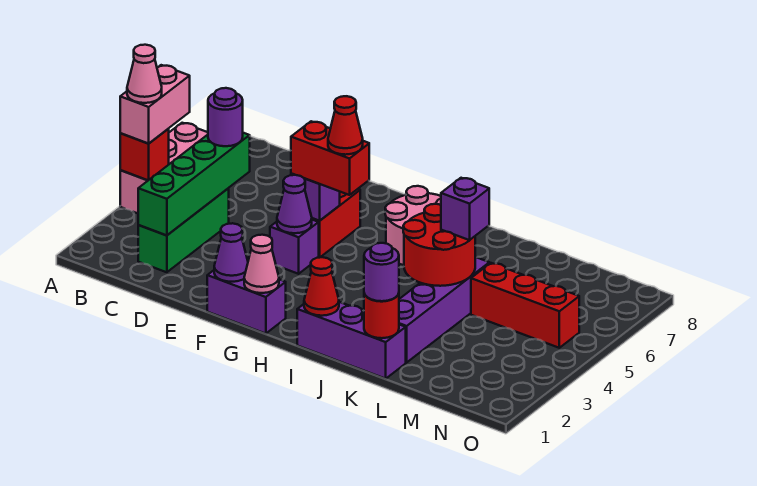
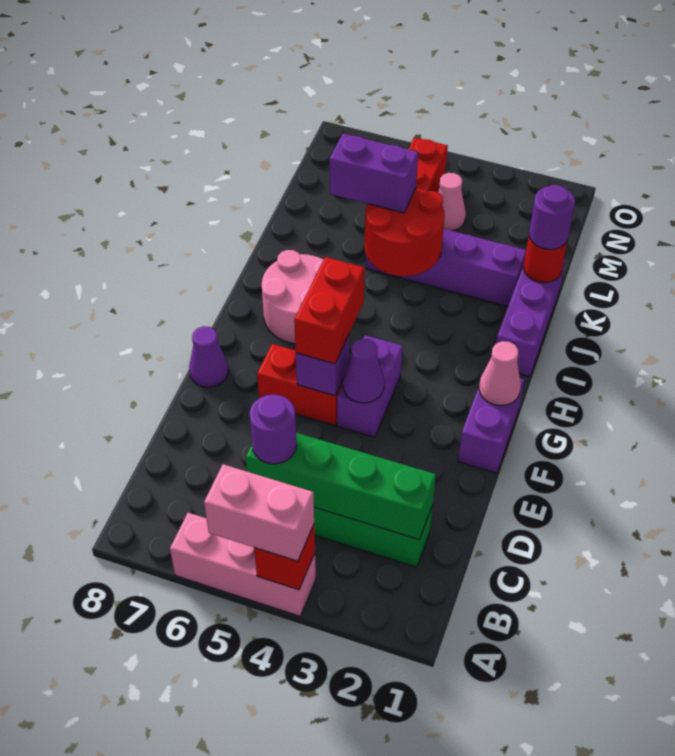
pink 1x1 cone [127,45,162,103] -> pink 1x1 cone moved to [438,173,466,231]
purple 1x1 cone [214,223,248,282] -> purple 1x1 cone moved to [189,326,228,387]
purple 1x1 brick [270,220,319,274] -> purple 1x2 brick [337,335,403,437]
red 1x1 cone [328,96,363,155] -> none
red 1x1 cone [304,257,339,316] -> none
purple 1x1 brick [441,178,489,240] -> purple 1x2 brick [329,134,418,213]

